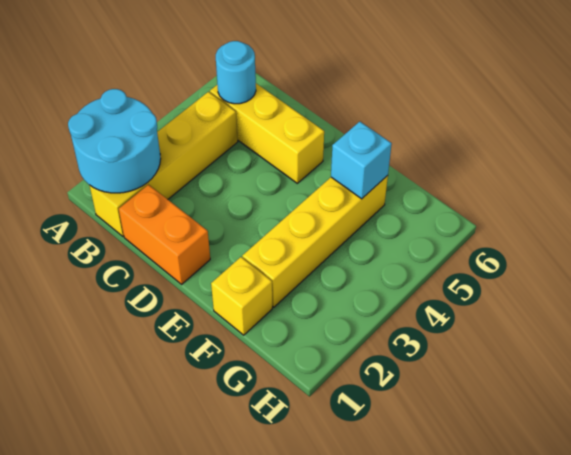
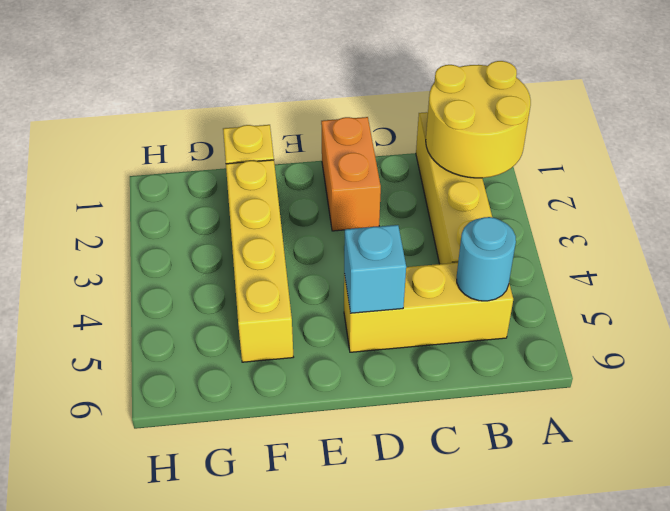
cyan 2x2 round brick [68,89,161,193] -> yellow 2x2 round brick [426,61,531,178]
orange 1x2 brick [119,185,210,284] -> orange 1x2 brick turned to [321,117,381,231]
cyan 1x1 brick [331,122,392,199] -> cyan 1x1 brick moved to [344,225,406,313]

